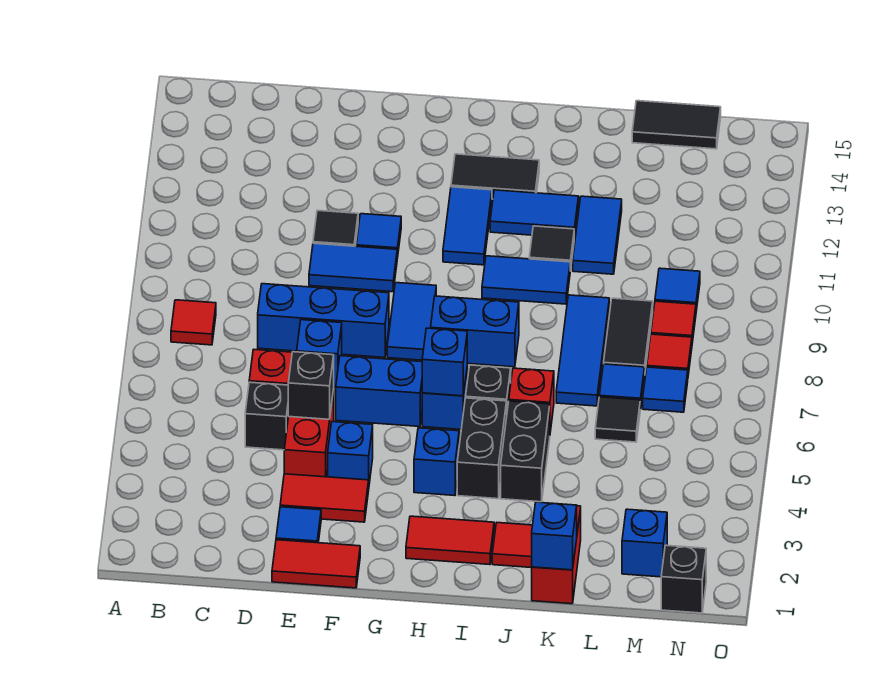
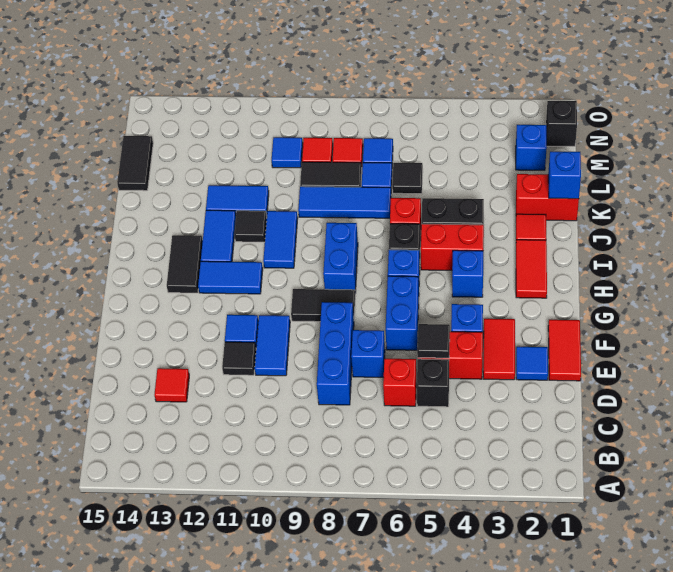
red 1x1 tile [171,300,216,345] -> red 1x1 tile moved to [154,368,189,402]
black 1x1 brick [288,352,334,419] -> black 1x1 tile [417,324,450,358]
blue 1x2 tile [387,283,436,360] -> black 1x2 tile [291,289,355,322]
blue 1x1 brick [422,328,467,396] -> none
black 1x2 brick [457,398,507,499] -> red 1x2 brick [421,224,484,270]

